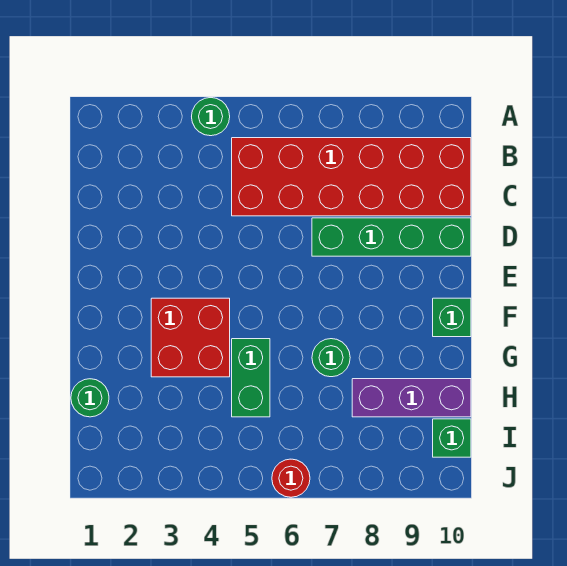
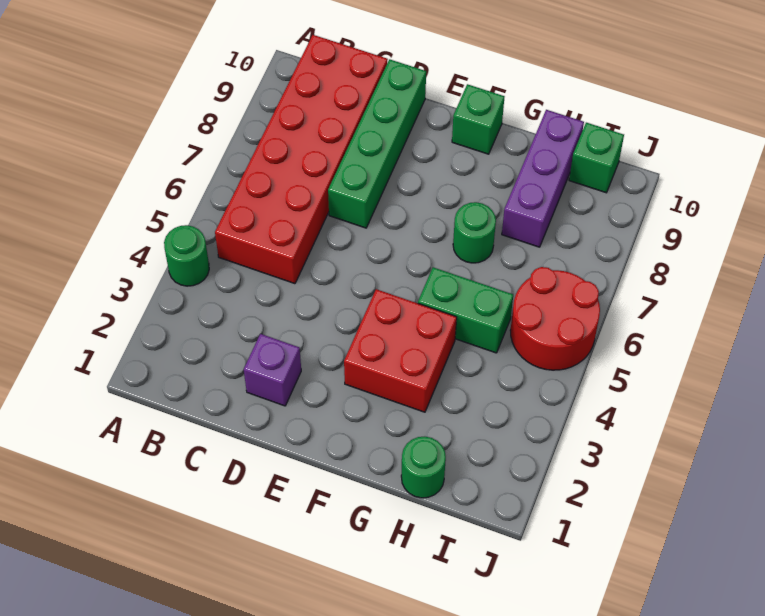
none -> purple 1x1 brick [244,334,301,406]
red 1x1 round brick [272,459,310,497] -> red 2x2 round brick [510,267,600,370]

